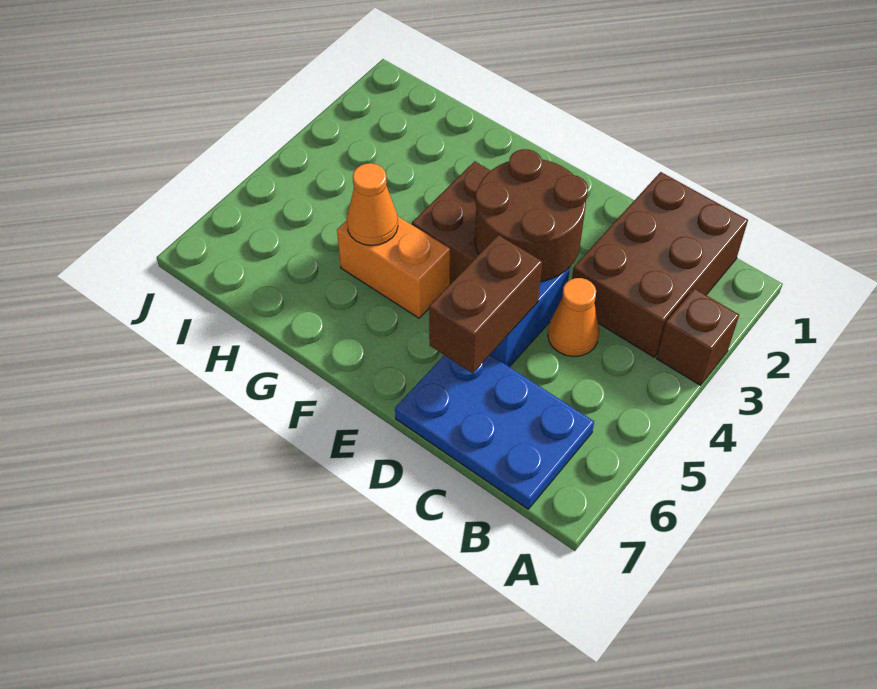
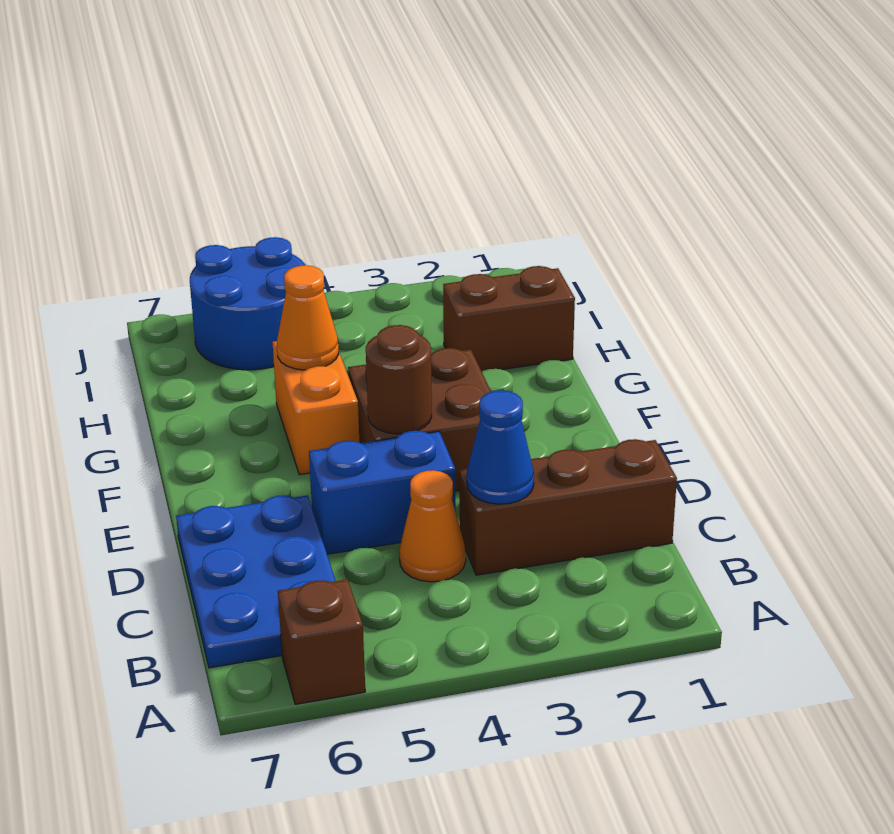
brown 1x1 brick [657,289,739,385] -> brown 1x1 brick moved to [278,579,365,704]
brown 2x3 brick [572,172,748,357] -> brown 1x3 brick [459,439,677,575]
none -> blue 1x1 cone [467,390,534,504]
brown 2x2 round brick [475,149,588,282] -> brown 1x1 round brick [366,325,432,434]
brown 1x2 brick [429,235,542,373] -> brown 1x2 brick moved to [443,266,575,371]
none -> blue 2x2 round brick [190,237,305,370]

